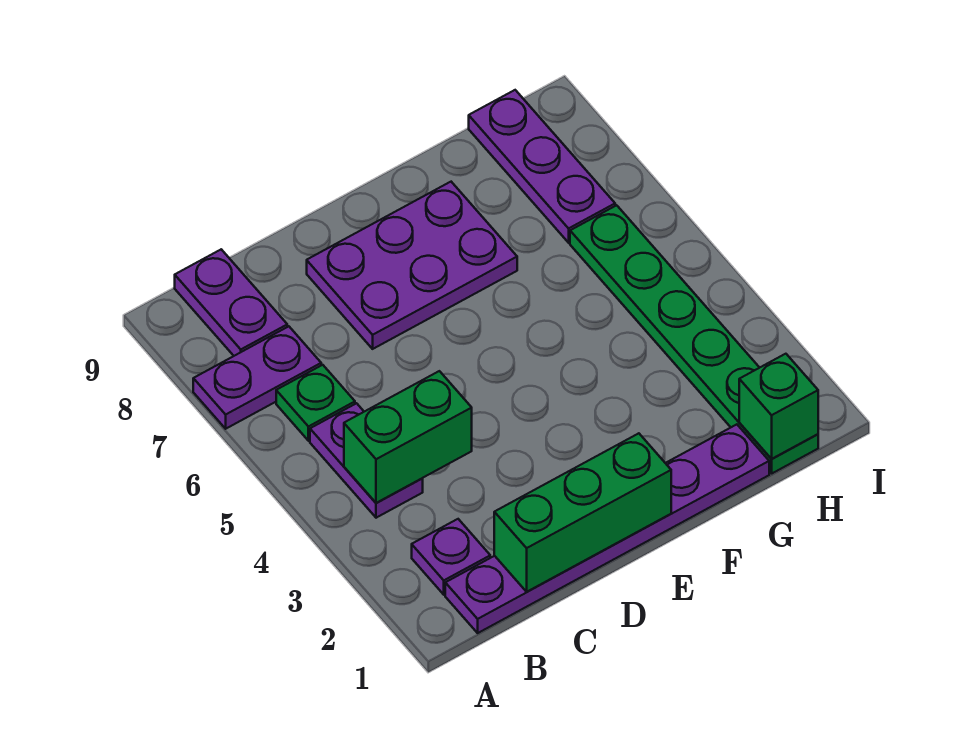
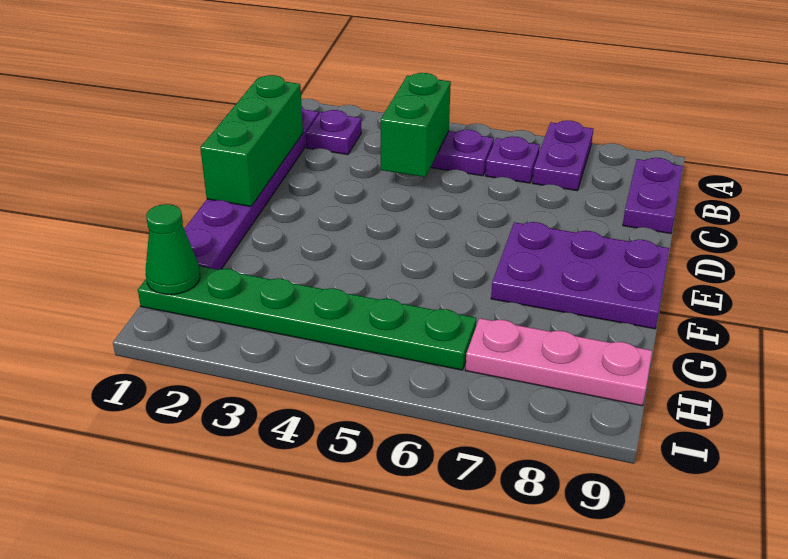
green 1x1 plate [276,365,355,441] -> purple 1x1 plate [486,136,540,183]
purple 1x2 plate [175,249,287,356] -> purple 1x2 plate turned to [623,158,683,234]
purple 2x3 plate [307,182,517,349] -> purple 2x3 plate turned to [491,222,669,329]
green 1x1 brick [739,354,818,459] -> green 1x1 cone [146,204,200,295]
purple 1x3 plate [469,90,615,243] -> pink 1x3 plate [465,318,652,406]

